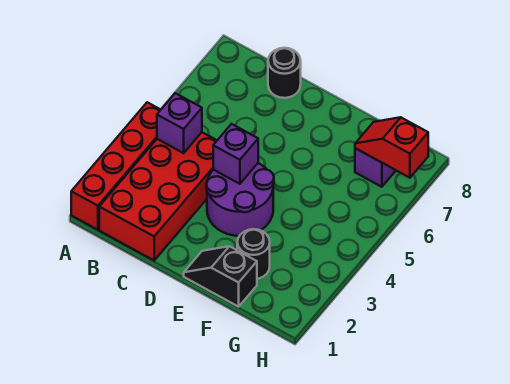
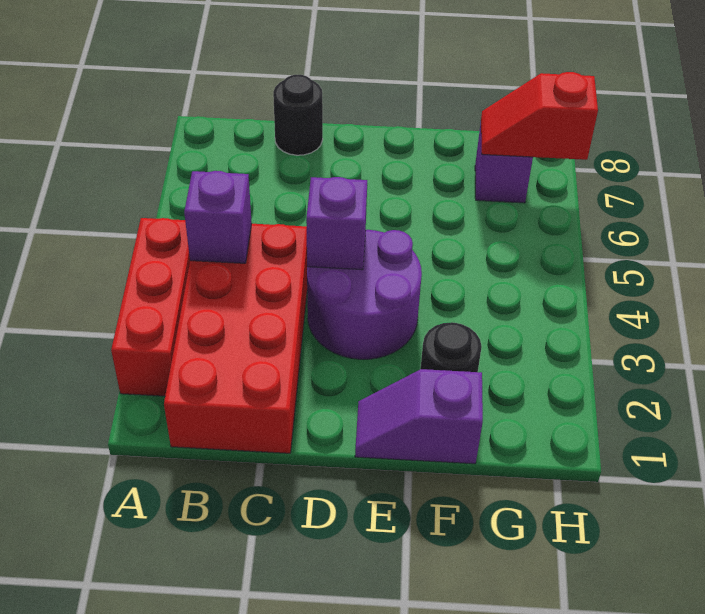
red 1x4 brick [71,102,161,230] -> red 1x3 brick [111,218,190,396]
black 1x2 slope [184,246,257,307] -> purple 1x2 slope [355,369,483,464]

